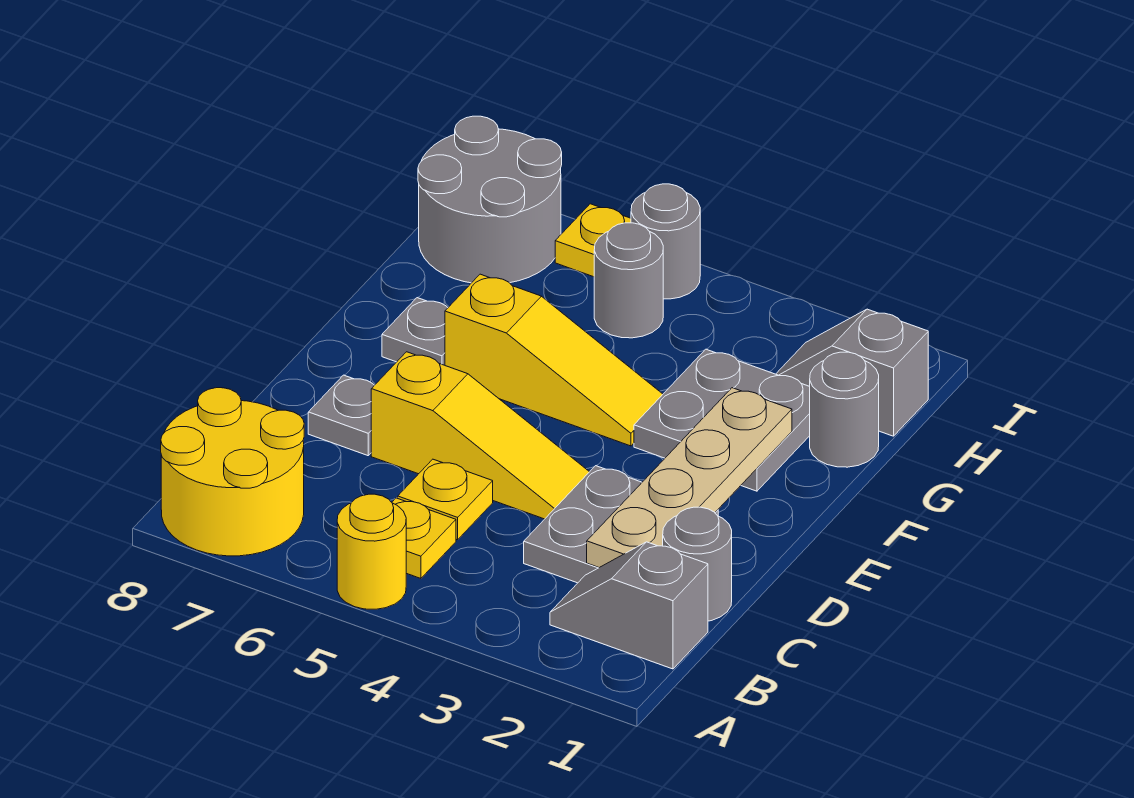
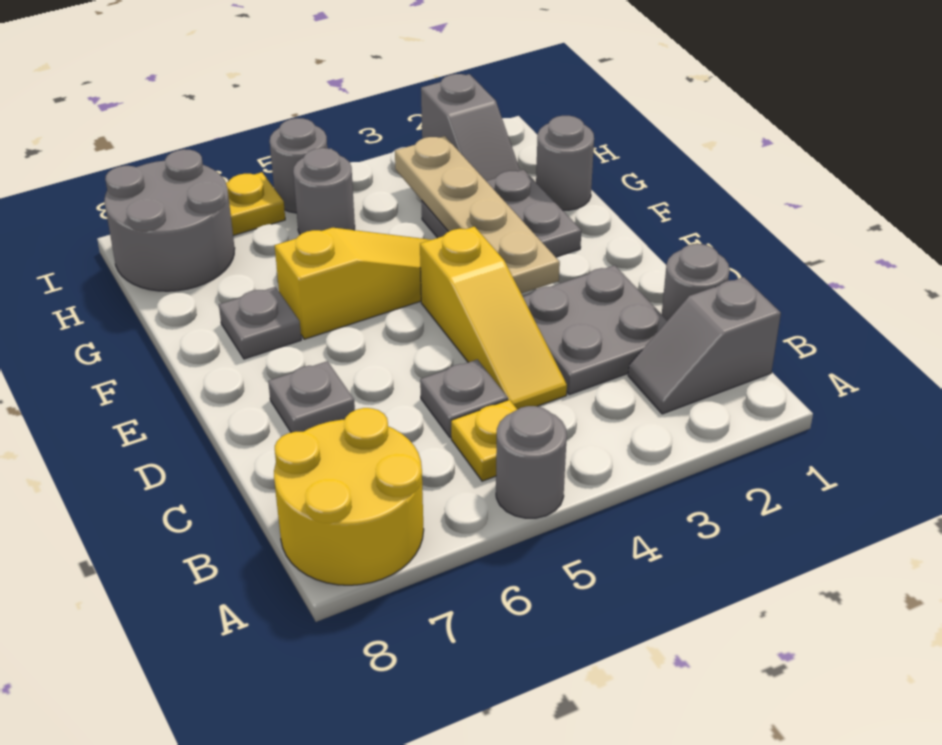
yellow 1x1 round brick [337,494,406,609] -> grey 1x1 round brick [496,406,567,518]
tan 1x4 plate [587,388,792,568] -> tan 1x4 plate moved to [395,136,560,294]
yellow 1x1 plate [398,459,493,540] -> grey 1x1 plate [420,359,508,438]
yellow 1x3 slope [371,352,589,519] -> yellow 1x3 slope turned to [420,227,567,409]
grey 1x2 slope [776,309,928,436] -> grey 1x2 slope turned to [421,74,520,181]

